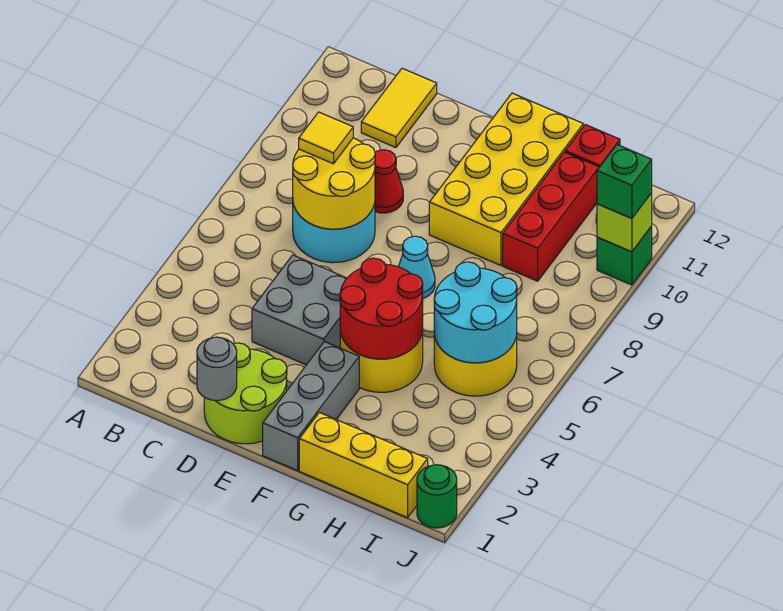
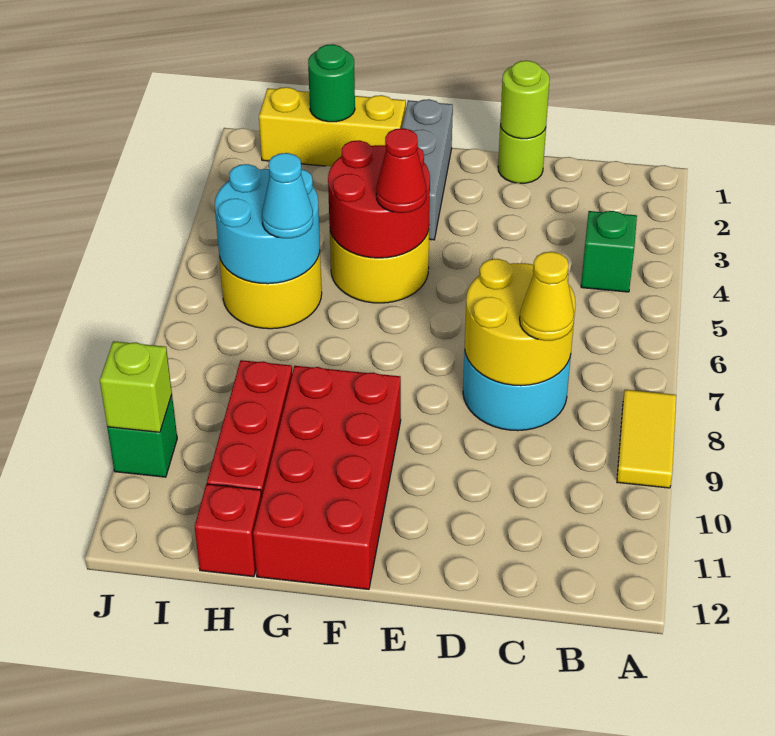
yellow 1x1 tile [299,112,353,164] -> yellow 1x1 cone [520,252,574,341]
yellow 1x2 tile [361,68,437,148] -> yellow 1x2 tile moved to [617,390,676,488]
lime 2x2 round brick [204,343,287,444] -> lime 1x1 round brick [498,125,546,183]
grey 1x1 round brick [197,337,237,401] -> lime 1x1 round brick [500,61,549,139]
grey 2x2 brick [252,255,347,365] -> none
red 1x1 cone [375,150,403,213] -> red 1x1 cone moved to [376,128,426,213]
cyan 1x1 cone [399,236,435,298] -> cyan 1x1 cone moved to [262,153,313,238]
yellow 2x4 brick [429,93,583,265] -> red 2x4 brick [253,366,401,589]
green 1x1 round brick [417,465,457,528] -> green 1x1 round brick moved to [308,44,355,122]
green 1x1 brick [597,145,652,219] -> green 1x1 brick moved to [581,211,637,292]

